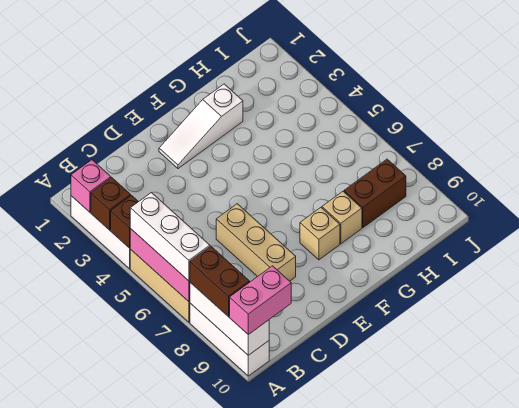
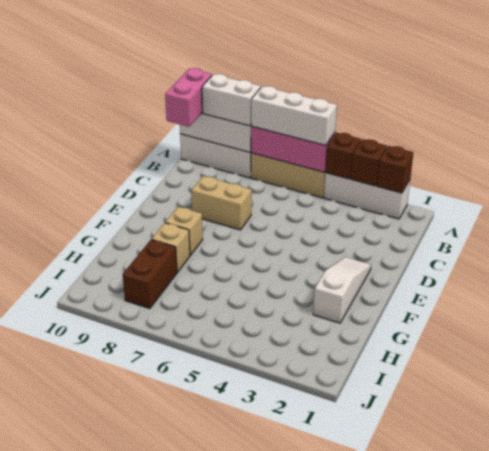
pink 1x1 brick [71,160,111,212] -> brown 1x1 brick [377,146,413,193]
brown 1x2 brick [190,246,250,317] -> white 1x2 brick [202,74,261,126]
tan 1x3 brick [216,204,296,281] -> tan 1x2 brick [191,176,252,230]

